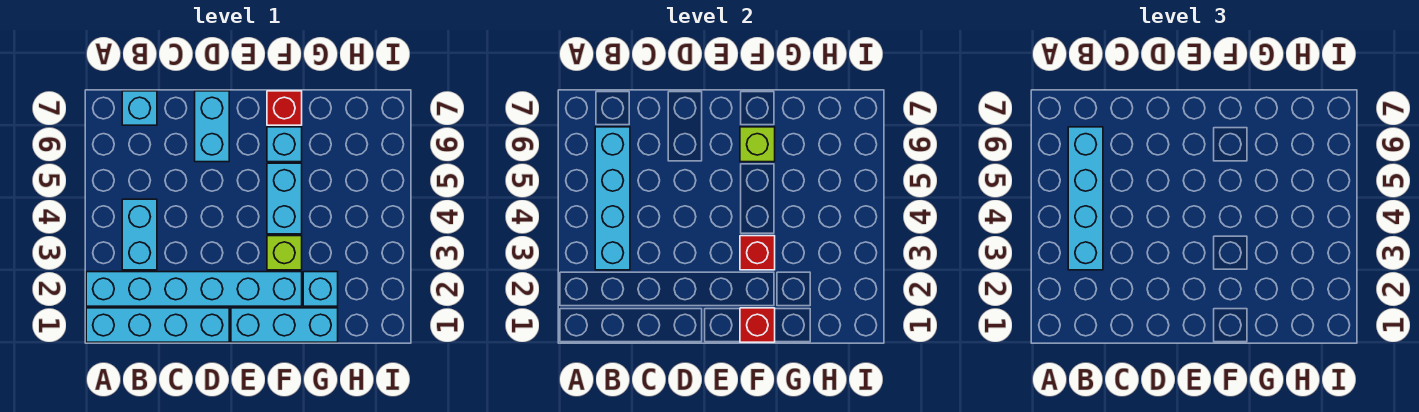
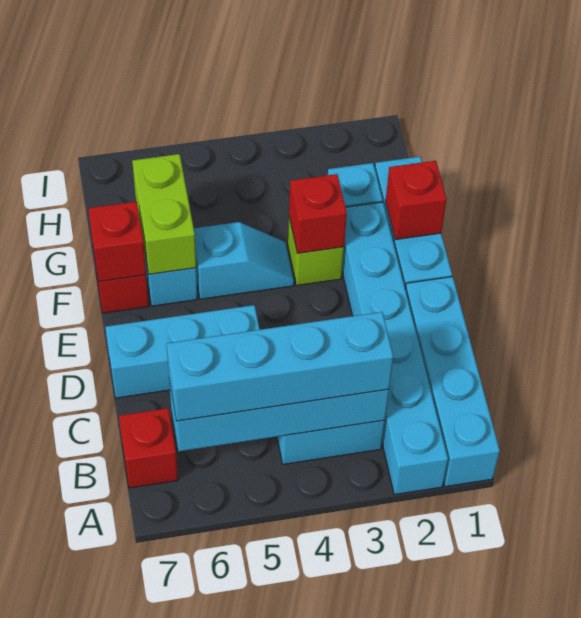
cyan 1x1 brick [122,91,157,125] -> red 1x1 brick [119,408,178,488]
cyan 1x2 brick [195,91,229,162] -> cyan 1x3 brick [105,305,260,398]
cyan 1x2 brick [267,163,302,234] -> cyan 1x2 slope [194,222,294,299]
lime 1x1 brick [740,127,775,162] -> lime 1x2 brick [132,154,196,274]
none -> red 1x1 brick [88,201,146,281]

